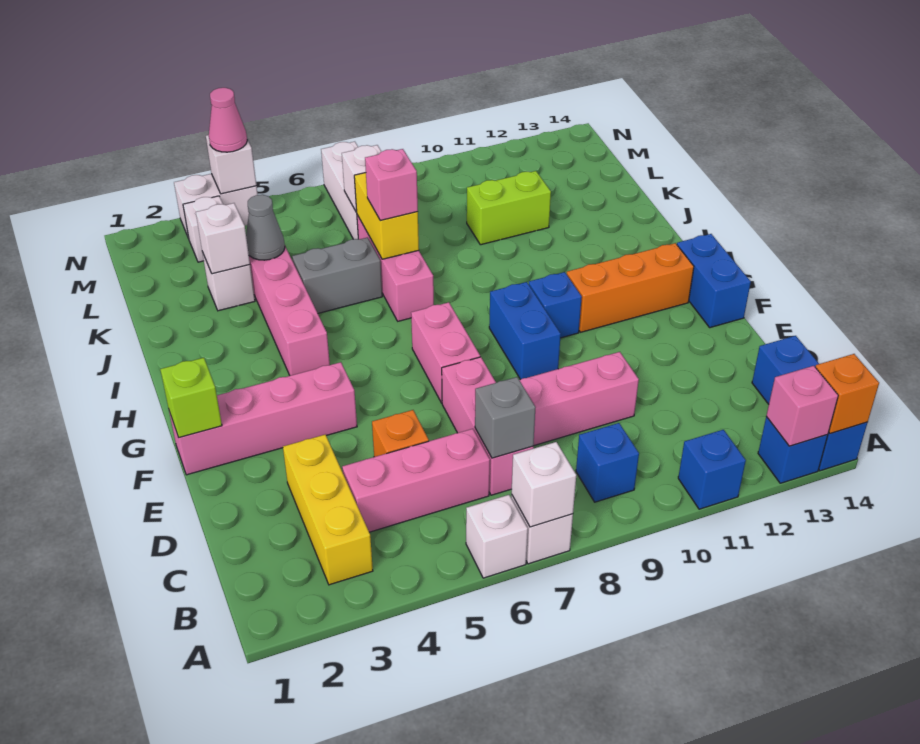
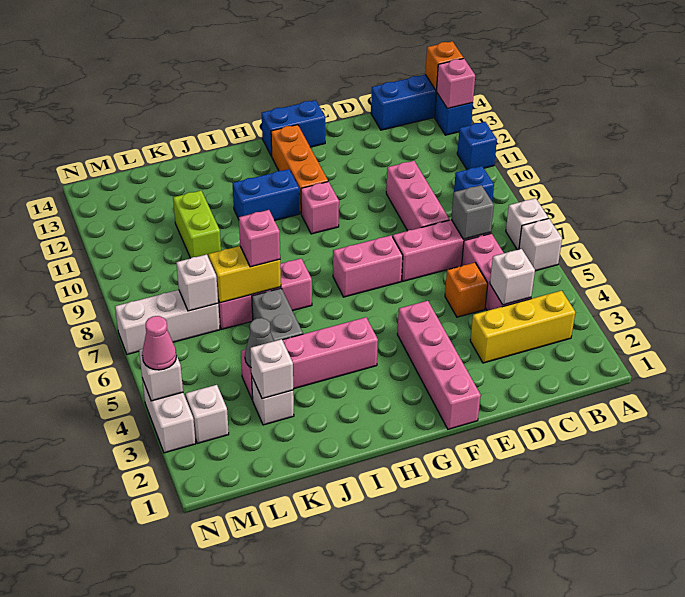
white 1x1 brick [511,442,576,527] -> white 1x1 brick moved to [490,249,535,305]
lime 1x1 brick [160,358,222,437] -> none
blue 1x2 brick [489,282,561,380] -> blue 1x2 brick moved to [233,169,299,220]
blue 1x1 brick [529,272,582,338] -> pink 1x1 brick [301,182,339,234]

